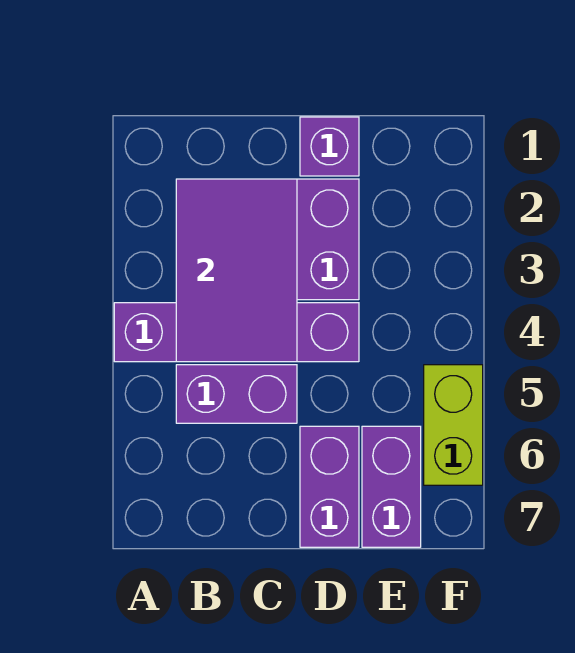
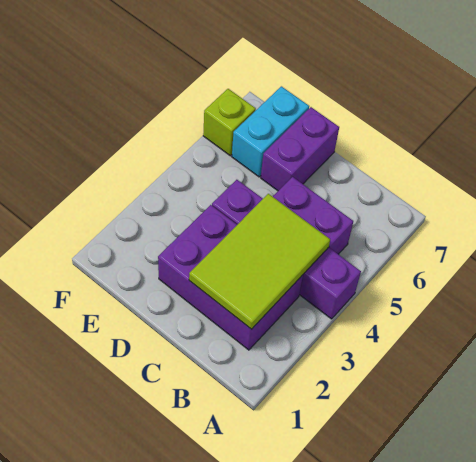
purple 2x3 tile [176,179,297,362] -> lime 2x3 tile [189,194,330,329]
purple 1x1 brick [300,117,359,176] -> none
purple 1x2 brick [362,426,421,547] -> cyan 1x2 brick [232,86,309,177]
lime 1x2 brick [424,365,483,485] -> lime 1x1 brick [203,89,256,156]

